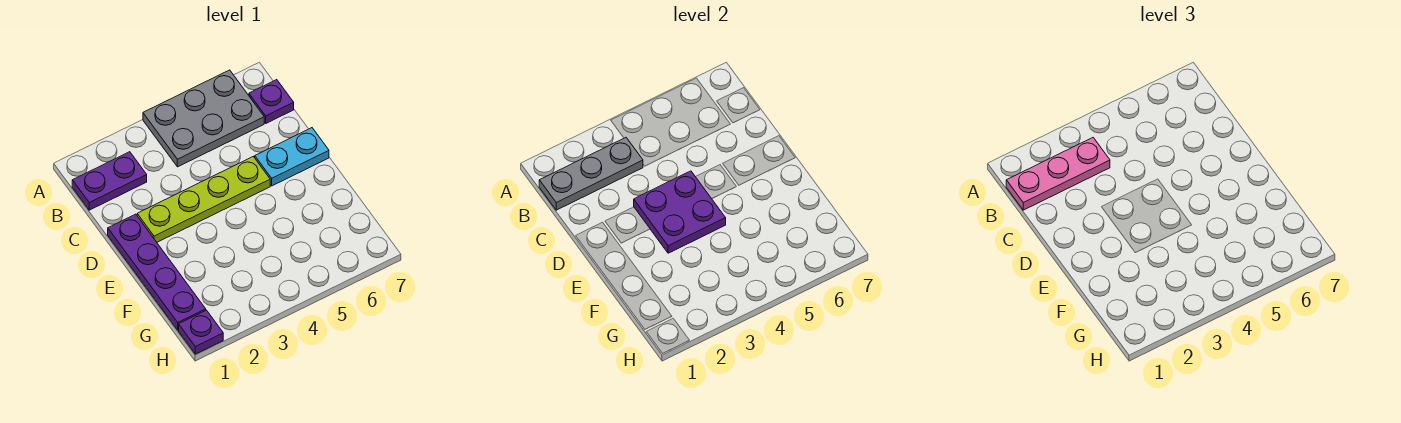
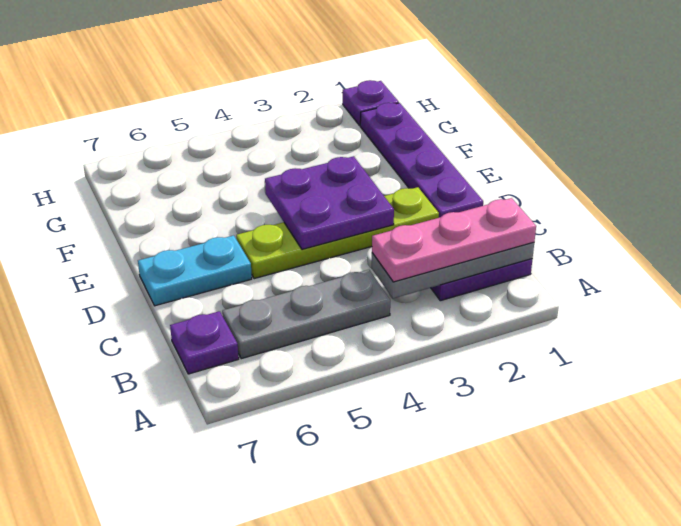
grey 2x3 plate [143,70,264,167] -> grey 1x3 plate [222,270,390,359]

